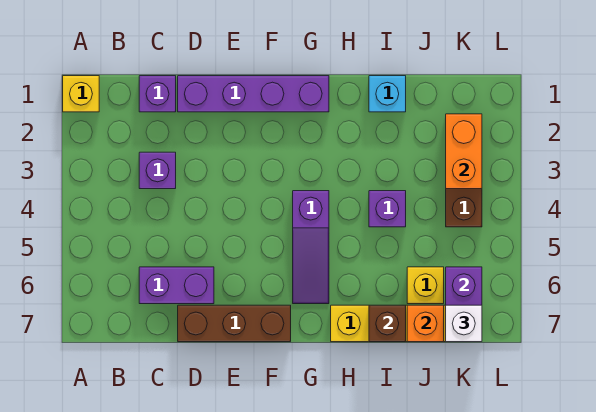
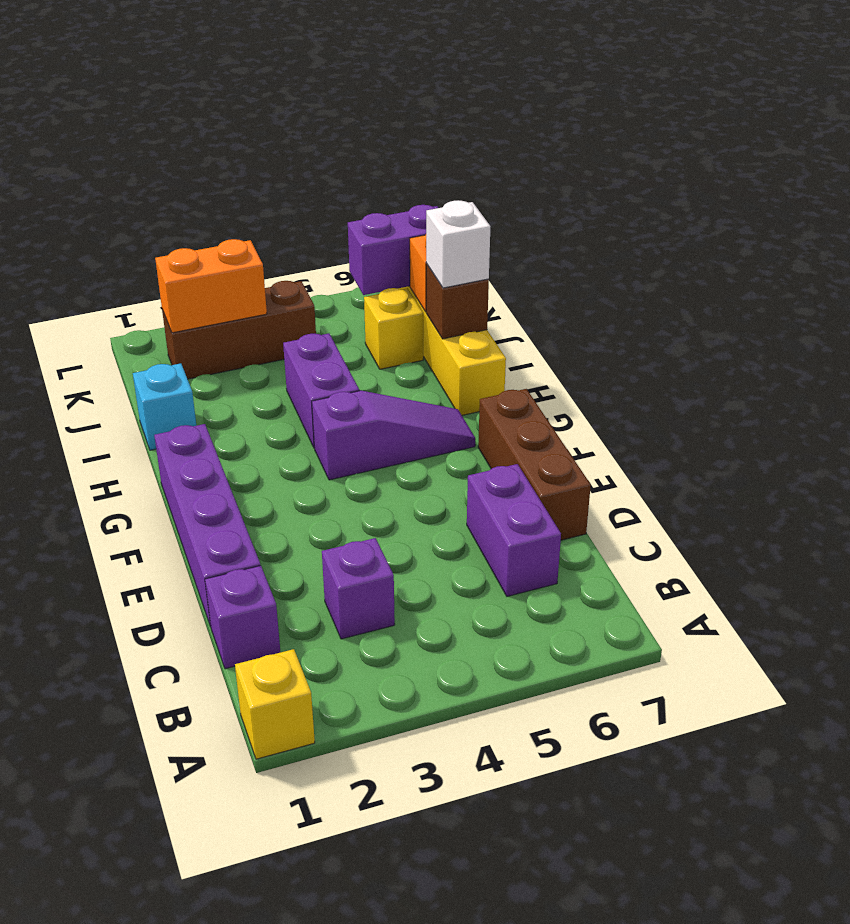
purple 1x1 brick [369,191,406,227] -> purple 1x2 brick [283,333,359,447]
white 1x1 brick [446,305,482,342] -> white 1x1 brick moved to [426,200,490,288]

